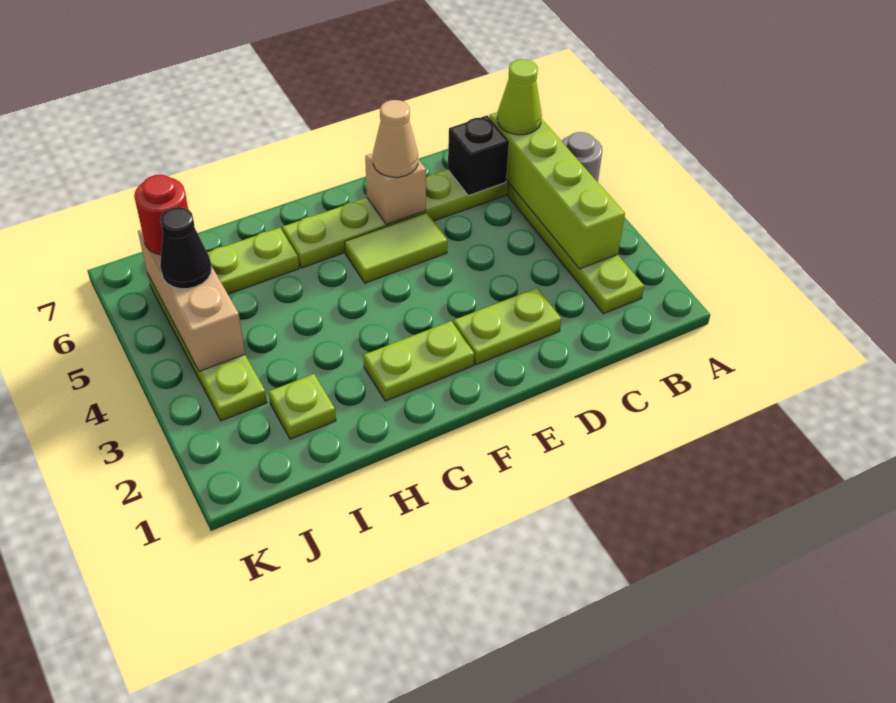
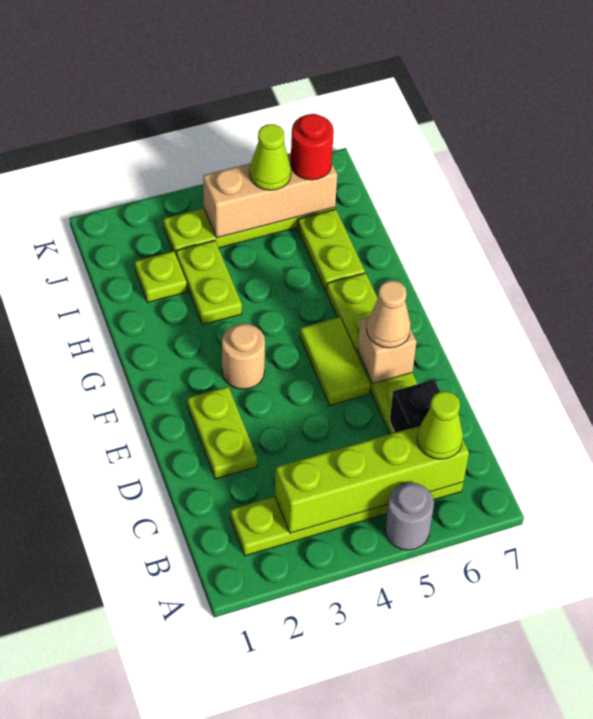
lime 1x2 plate [363,321,474,401] -> lime 1x2 plate moved to [176,240,242,325]
none -> tan 1x1 round brick [222,324,265,389]
black 1x1 cone [160,207,212,289] -> lime 1x1 cone [250,124,291,190]

